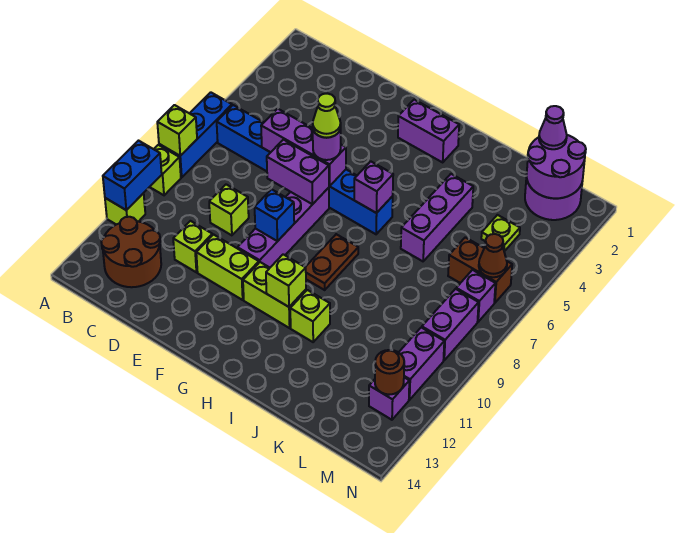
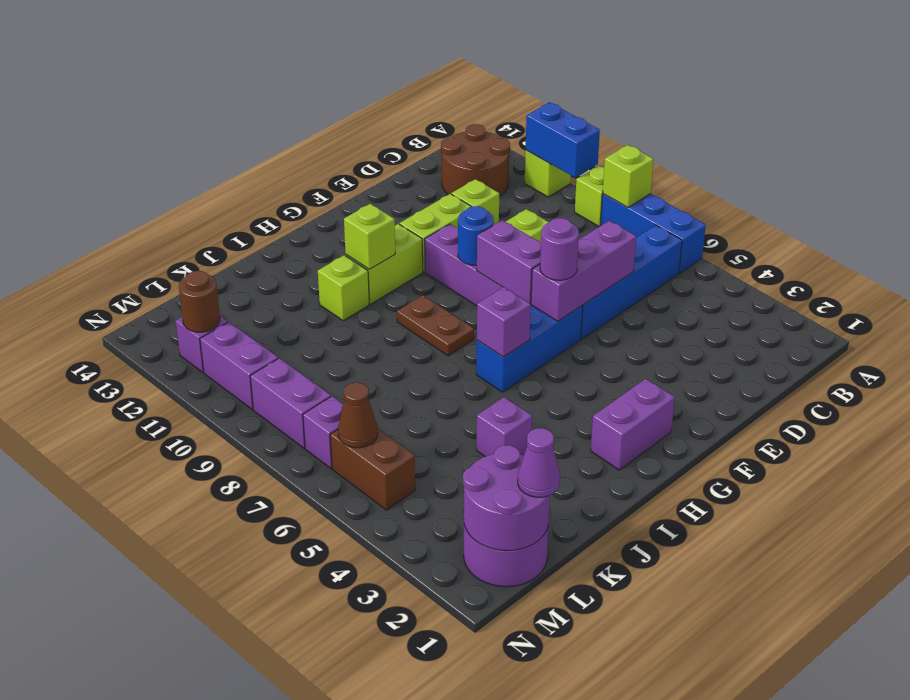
purple 1x2 brick [267,140,329,204] -> purple 1x2 brick turned to [477,220,541,304]
lime 1x1 cone [313,94,341,138] -> none
blue 1x1 brick [255,189,294,241] -> blue 1x1 round brick [458,206,494,265]
purple 1x3 brick [401,174,473,261] -> purple 1x1 brick [477,397,532,457]
lime 1x1 plate [481,215,520,251] -> none
brown 1x2 brick [448,237,512,303] -> brown 1x2 brick turned to [330,429,415,510]

